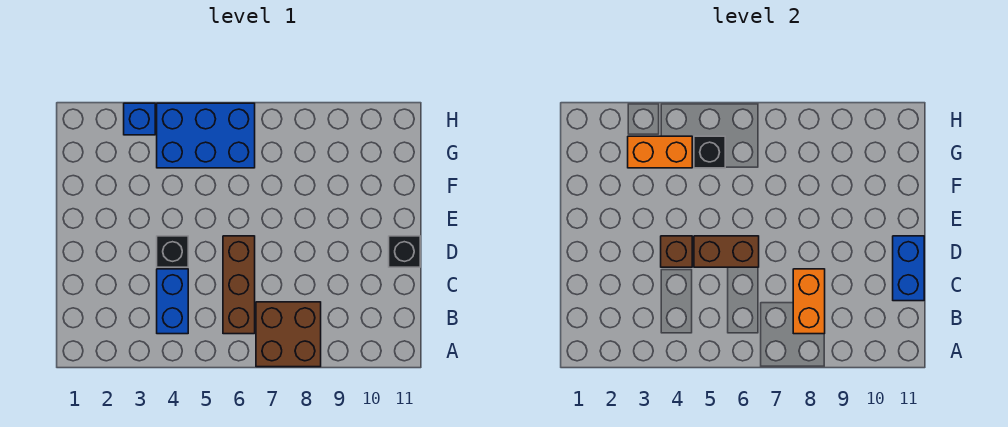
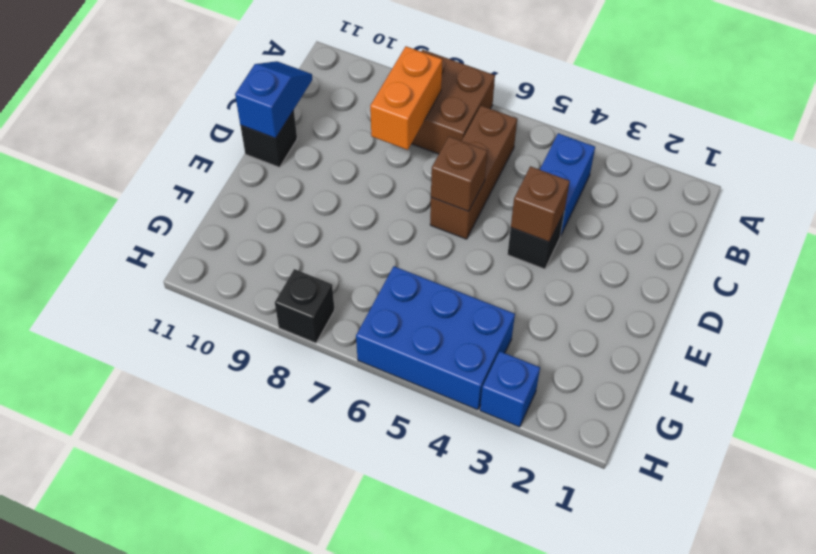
blue 1x2 brick [893,236,924,301] -> blue 1x2 slope [235,61,312,138]
brown 1x2 brick [694,236,759,267] -> brown 1x1 brick [431,137,487,211]
orange 1x2 brick [628,136,692,168] -> none
black 1x1 brick [694,136,725,168] -> black 1x1 brick moved to [275,269,335,343]

